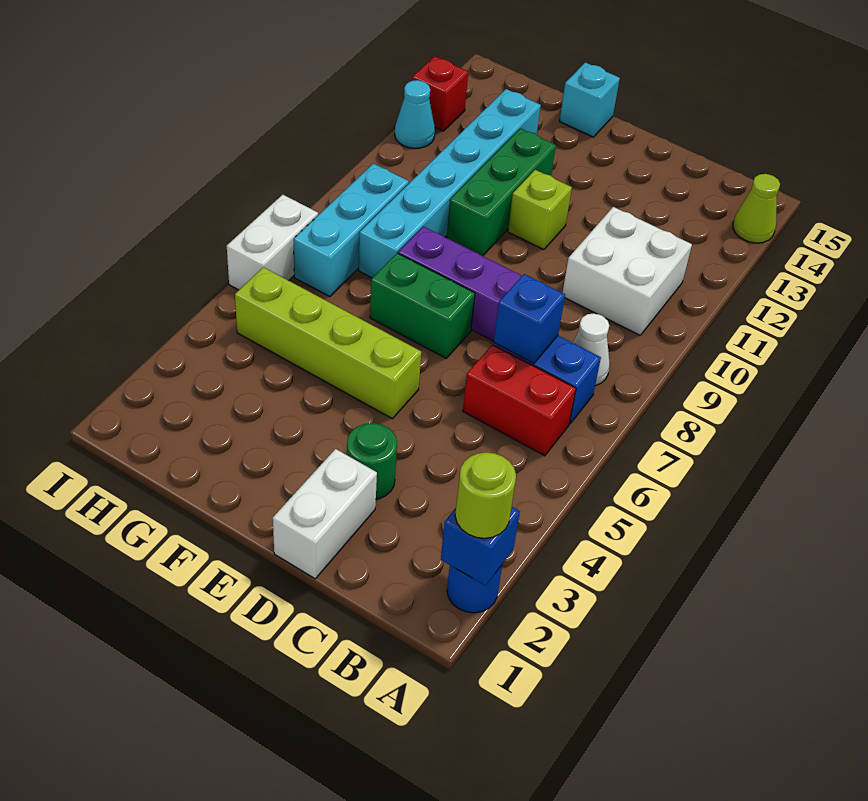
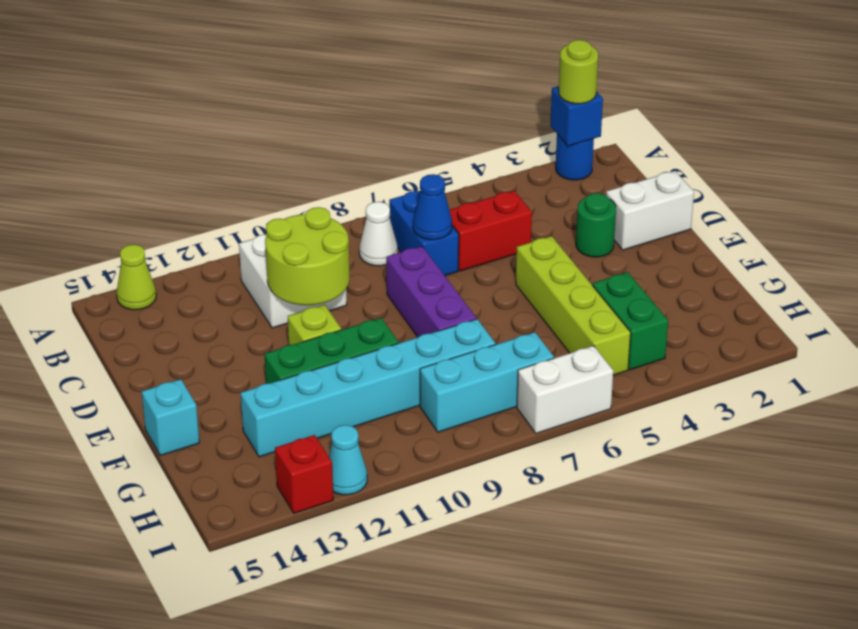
red 1x2 brick [463,345,576,456] -> red 1x2 brick turned to [450,191,532,271]
blue 1x1 brick [494,274,565,363] -> blue 1x1 cone [413,174,452,240]
none -> lime 2x2 round brick [265,207,350,305]
green 1x2 brick [370,253,475,358] -> green 1x2 brick moved to [592,272,668,370]

